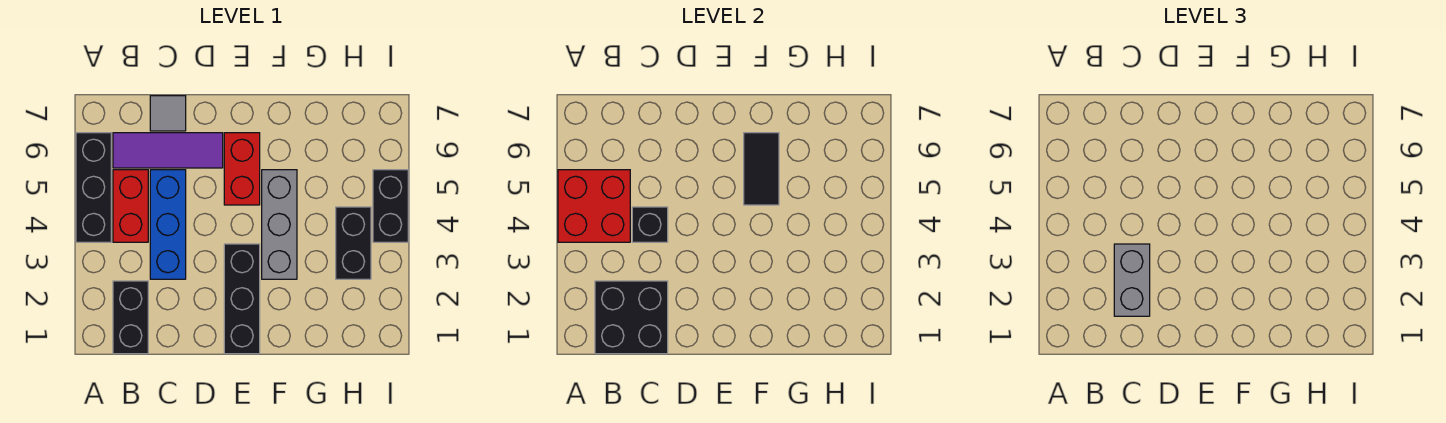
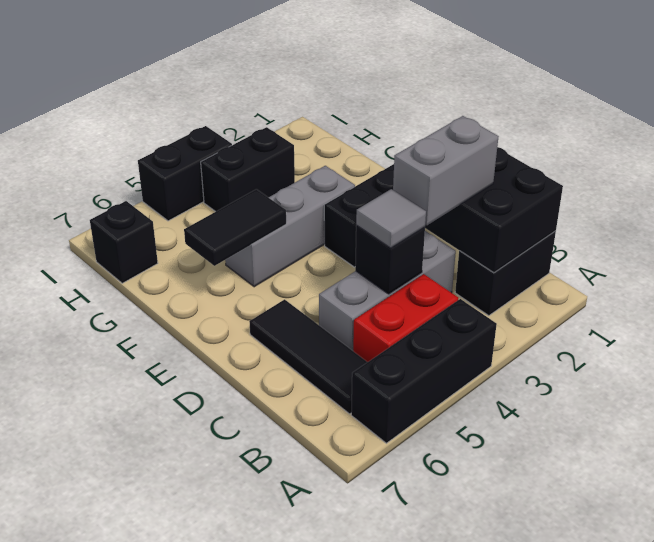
red 2x2 brick [558,170,630,242] -> none
purple 1x3 tile [113,133,223,168] -> black 1x3 tile [249,299,367,414]
blue 1x3 brick [150,170,186,279] -> grey 1x3 brick [319,231,456,351]
grey 1x1 tile [150,96,186,131] -> grey 1x1 tile moved to [356,189,426,248]
red 1x2 brick [224,133,260,205] -> none
none -> black 1x1 brick [90,201,158,283]

